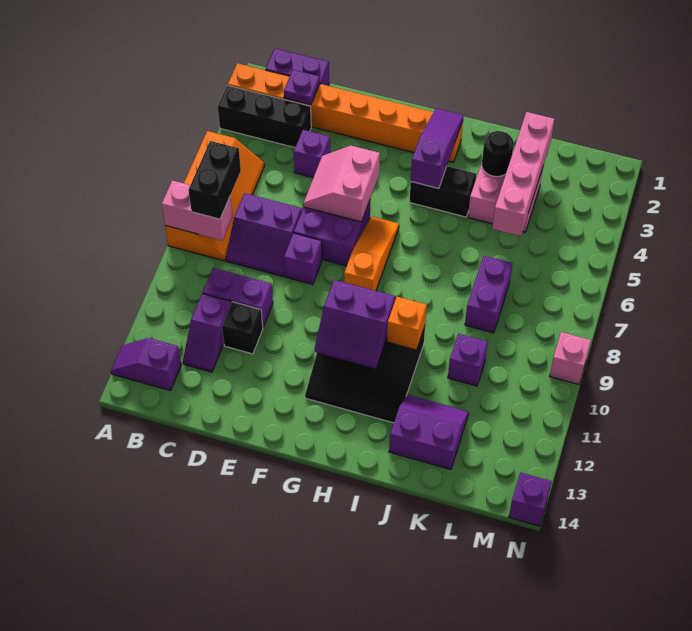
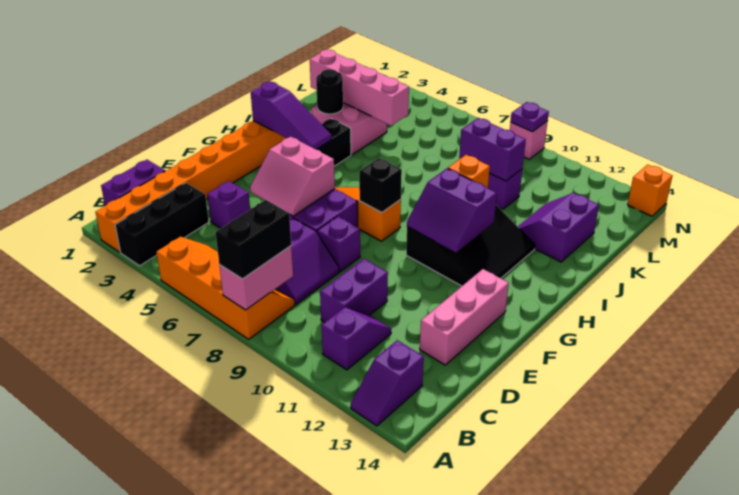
black 1x2 brick [189,141,241,219] -> black 1x2 brick turned to [215,200,291,279]
purple 1x1 plate [284,70,320,105] -> purple 1x1 plate moved to [510,102,549,132]
purple 1x2 slope [183,294,231,372] -> purple 1x2 slope turned to [322,307,391,370]
black 1x1 brick [222,302,263,354] -> black 1x1 brick moved to [359,158,402,213]
none -> pink 1x3 brick [420,269,509,365]
purple 2x2 slope [315,280,395,369] -> purple 2x2 slope turned to [407,168,497,252]
purple 1x3 slope [411,108,463,189] -> purple 1x3 slope turned to [251,82,331,149]
purple 1x2 brick [465,256,513,333] -> purple 1x2 brick moved to [459,118,526,181]
purple 1x1 brick [509,472,552,526] -> orange 1x1 brick [628,165,673,216]

